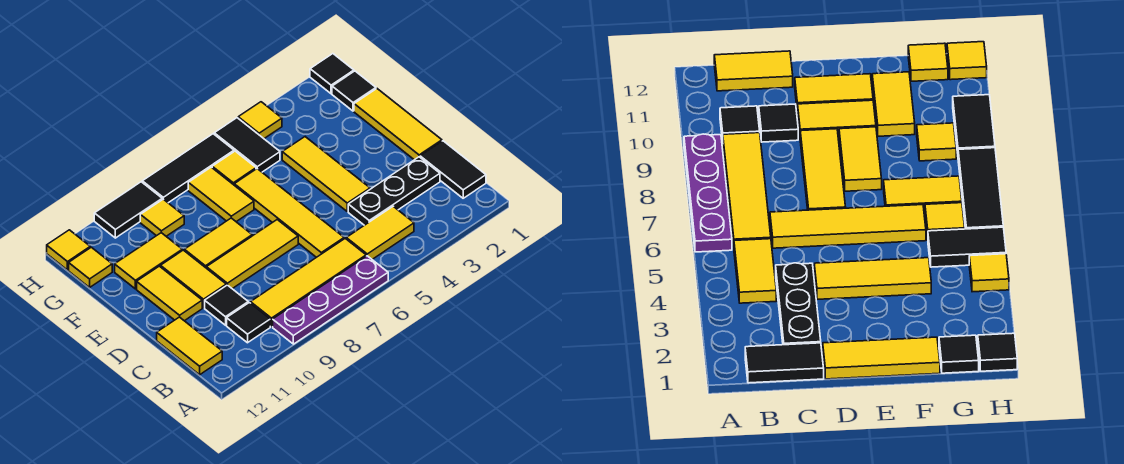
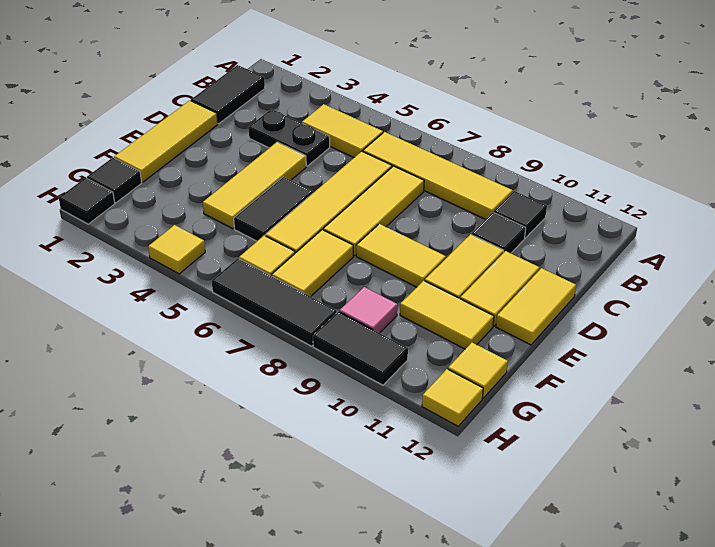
purple 1x4 plate [273,256,388,344] -> none
yellow 1x2 tile [157,317,222,375] -> yellow 1x2 tile moved to [496,268,576,345]
black 1x3 plate [348,157,440,225] -> black 1x2 plate [248,109,330,166]
yellow 1x3 tile [206,220,298,289] -> yellow 1x3 tile turned to [323,166,424,256]
black 1x2 tile [214,118,280,172] -> black 1x2 tile moved to [234,177,313,241]
yellow 1x1 tile [140,199,184,236] -> pink 1x1 tile [340,287,397,333]

